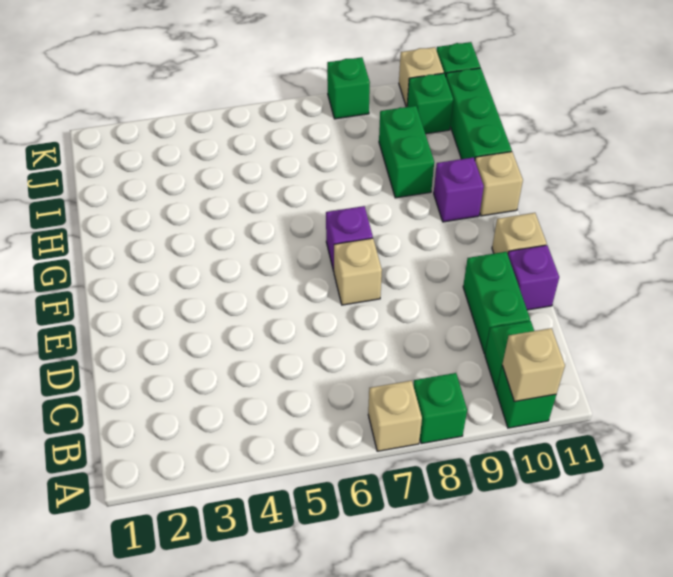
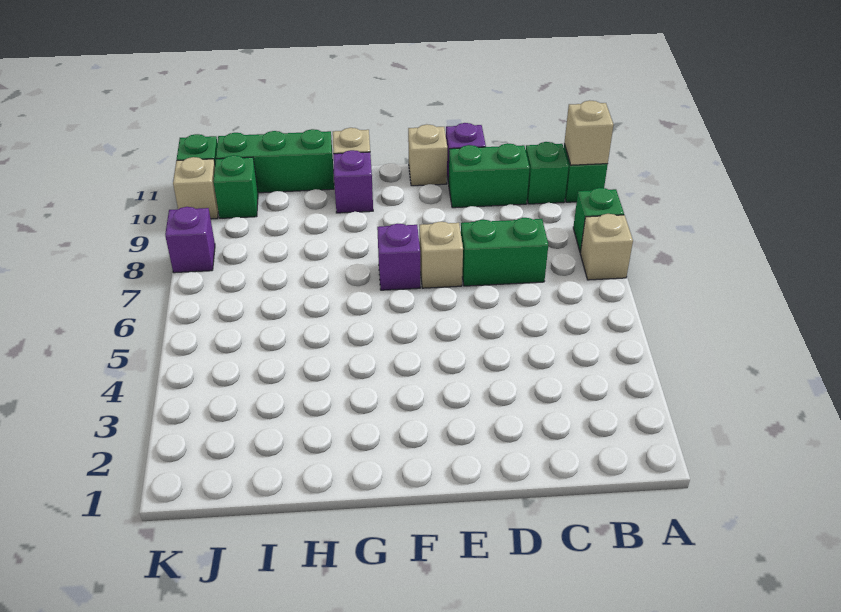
green 1x2 brick [379,106,434,198] -> green 1x2 brick moved to [461,218,548,286]
green 1x1 brick [327,57,370,119] -> purple 1x1 brick [165,207,215,273]

